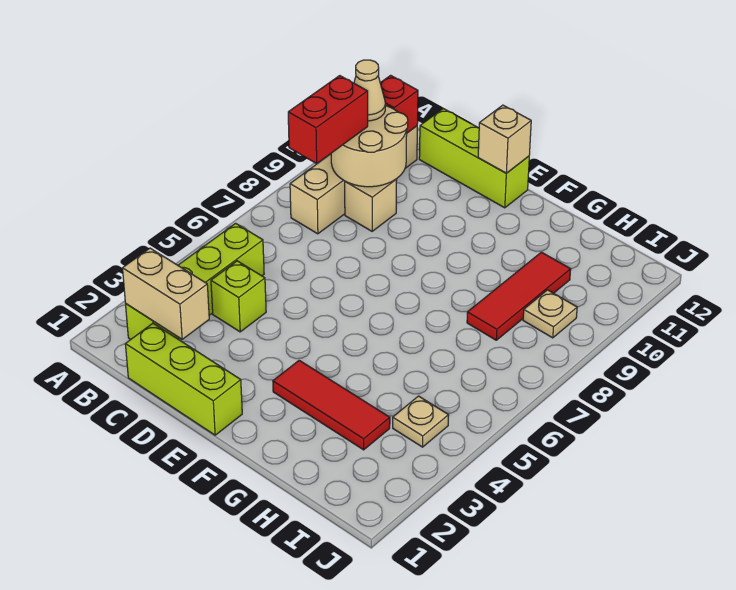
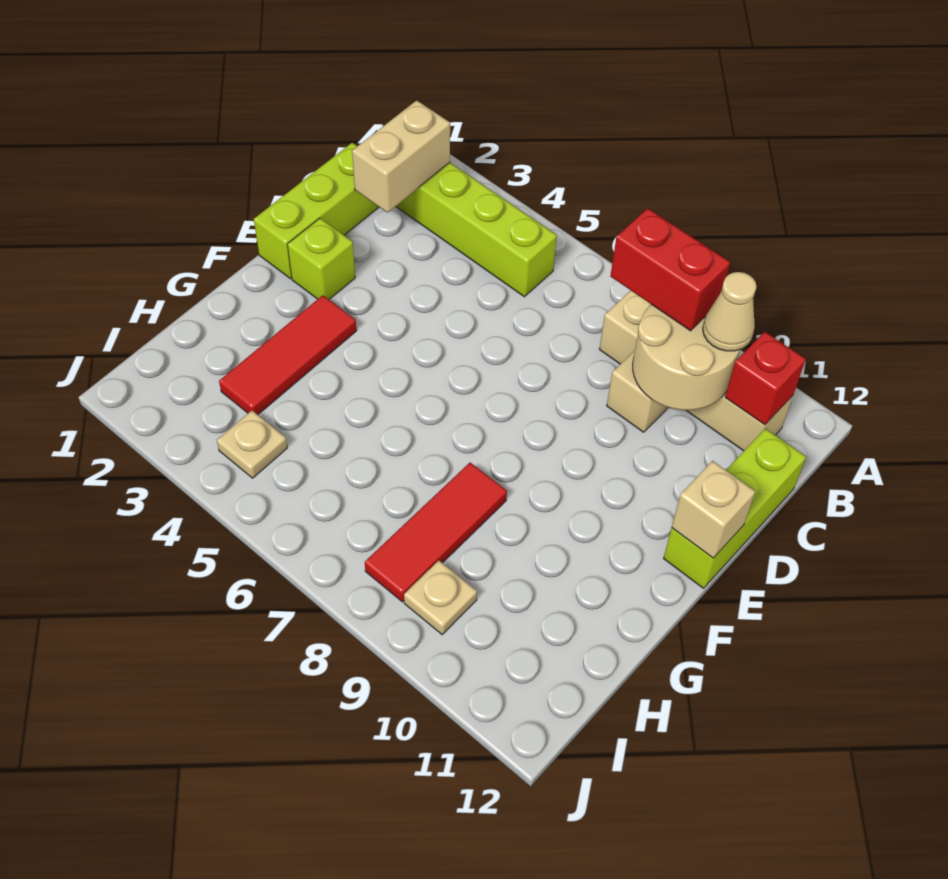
lime 1x1 brick [211,261,266,332] -> lime 1x1 brick moved to [287,218,355,299]
red 1x3 tile [467,252,571,340] -> red 1x3 tile turned to [365,463,507,602]

